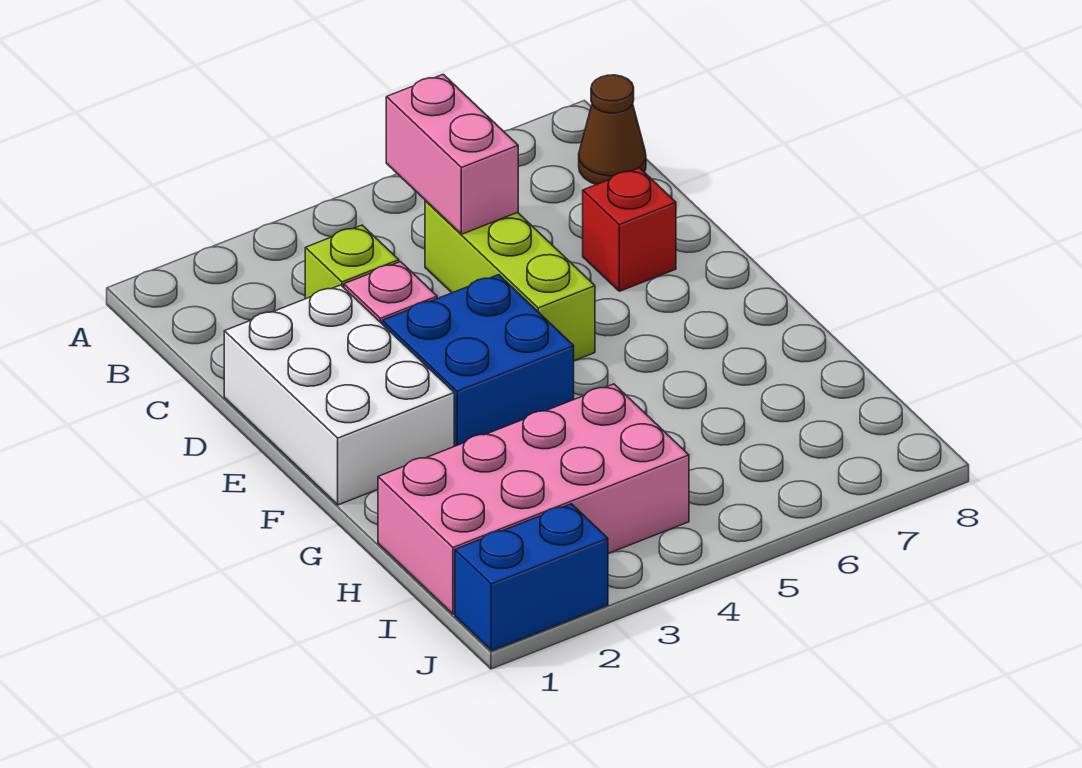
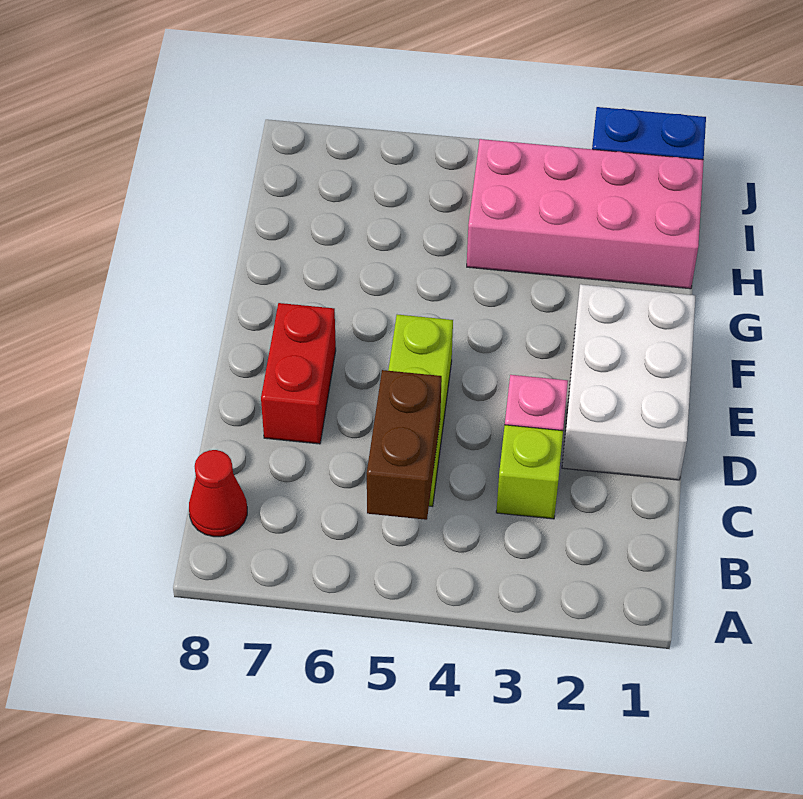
pink 1x2 brick [386,74,518,234] -> brown 1x2 brick [367,370,442,520]
brown 1x1 cone [579,75,646,185] -> red 1x1 cone [189,450,247,537]
red 1x1 brick [583,168,676,291] -> red 1x2 brick [261,303,336,444]
blue 2x2 brick [382,275,574,446] -> none

